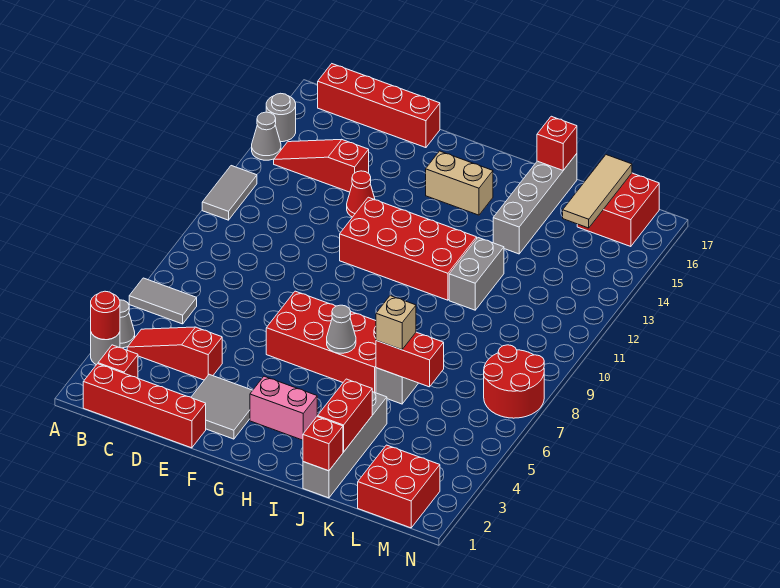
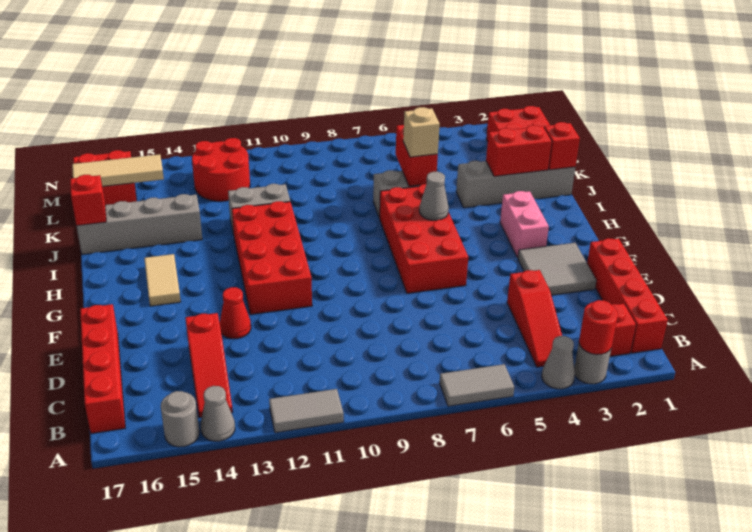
grey 1x2 tile [129,278,197,324] -> grey 1x2 tile turned to [440,364,514,406]
tan 1x2 brick [426,151,493,215] -> tan 1x2 tile [144,254,181,306]
red 2x2 round brick [484,345,544,418] -> red 2x2 round brick moved to [192,138,250,201]

